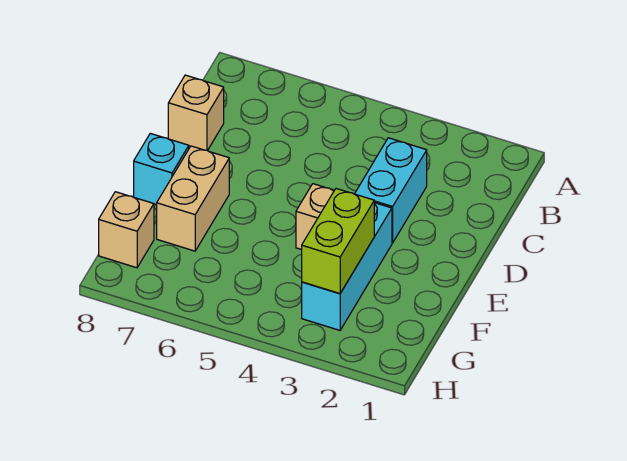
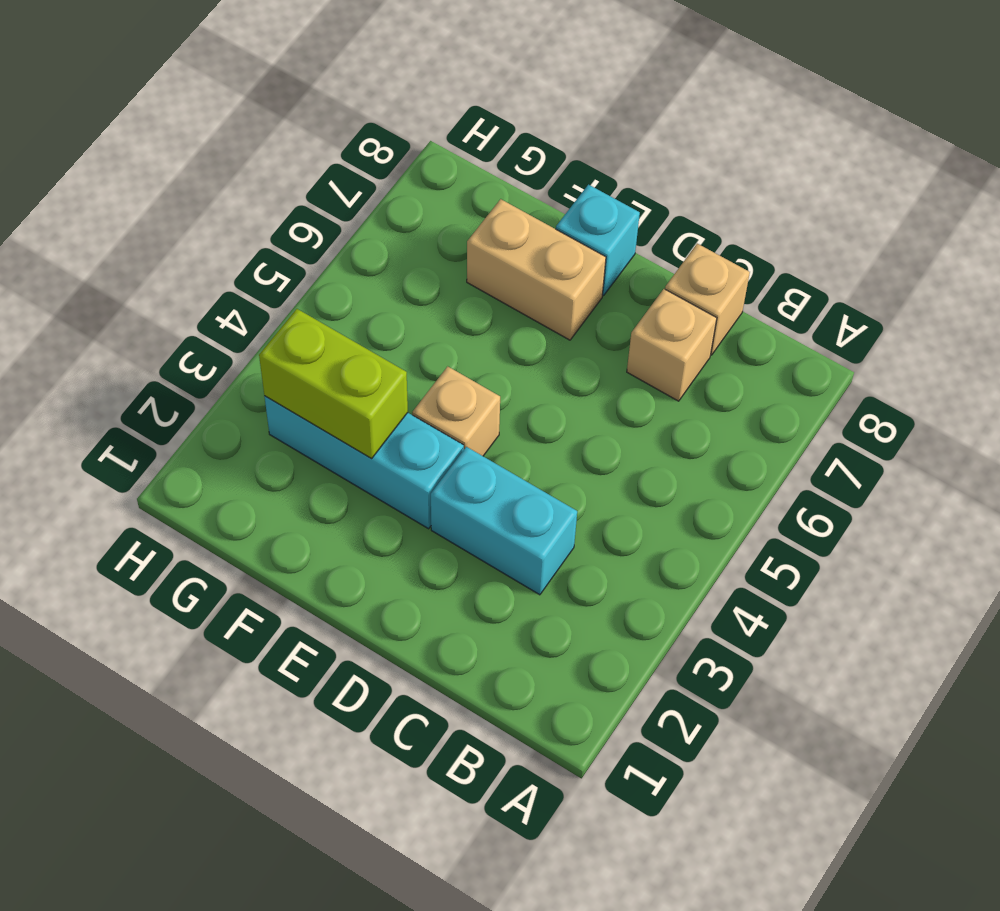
tan 1x1 brick [99,192,154,268] -> tan 1x1 brick moved to [627,289,717,401]

